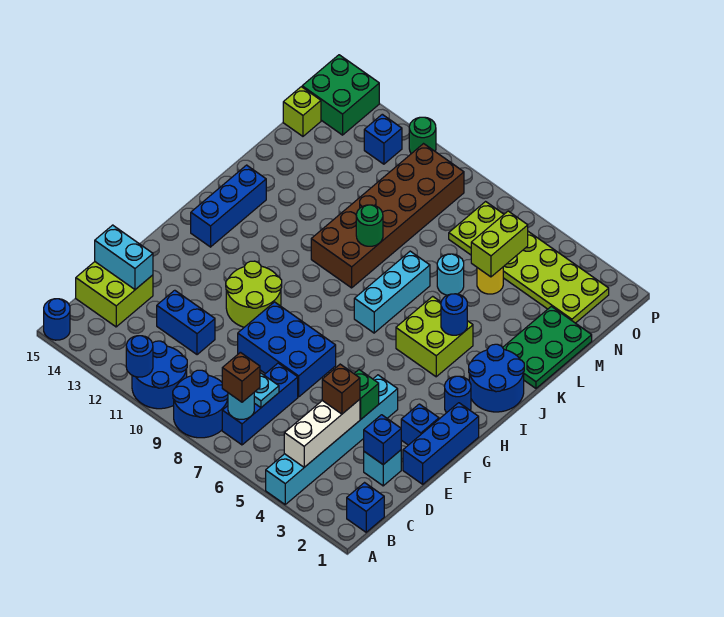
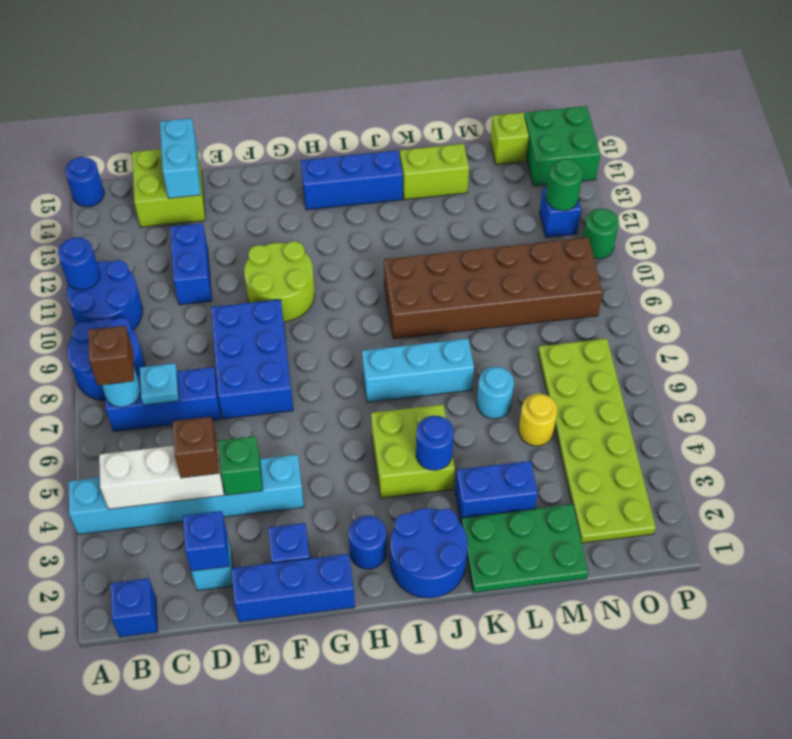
none -> blue 1x2 brick [455,461,538,521]
green 1x1 round brick [356,205,383,246] -> green 1x1 round brick moved to [546,159,583,211]
lime 1x2 brick [471,211,528,277] -> lime 1x2 brick moved to [400,144,469,200]

